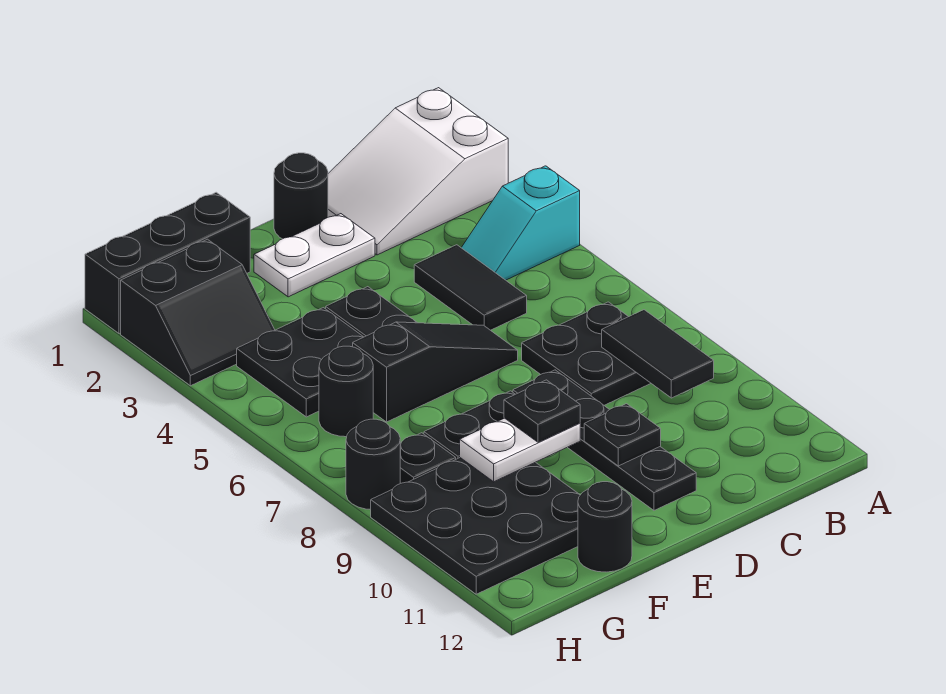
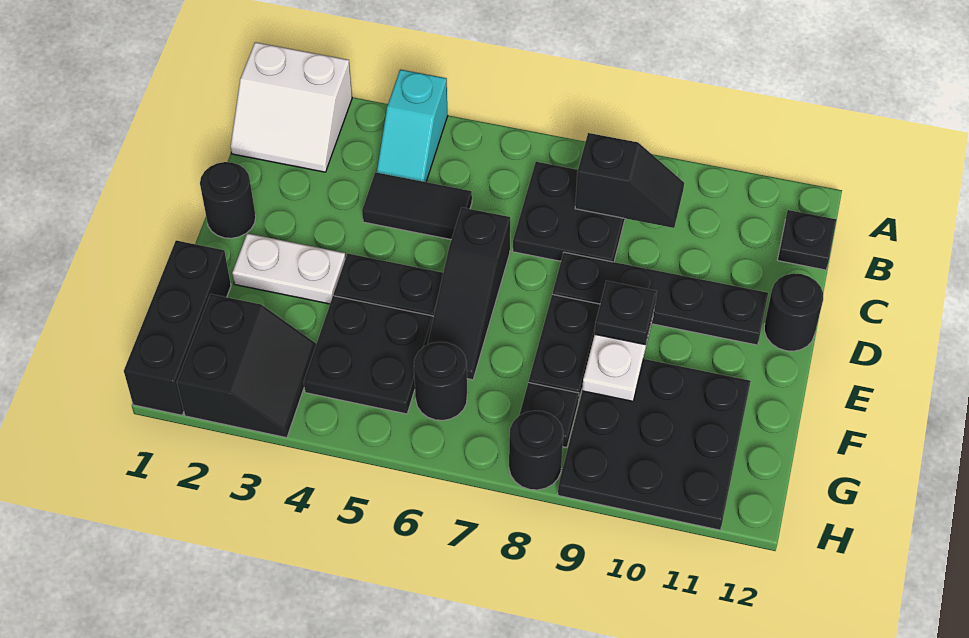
white 2x3 slope [328,88,508,255] -> white 2x2 slope [231,42,352,172]
black 1x2 tile [602,310,714,398] -> black 1x2 slope [575,133,684,228]
white 1x2 plate [254,214,375,297] -> white 1x2 plate turned to [232,233,346,304]
black 1x3 slope [353,322,518,422] -> black 1x3 slope turned to [427,208,510,380]
black 1x1 plate [584,404,661,466] -> black 1x1 plate moved to [778,210,836,270]
black 1x1 round brick [578,482,632,572] -> black 1x1 round brick moved to [764,273,823,351]

